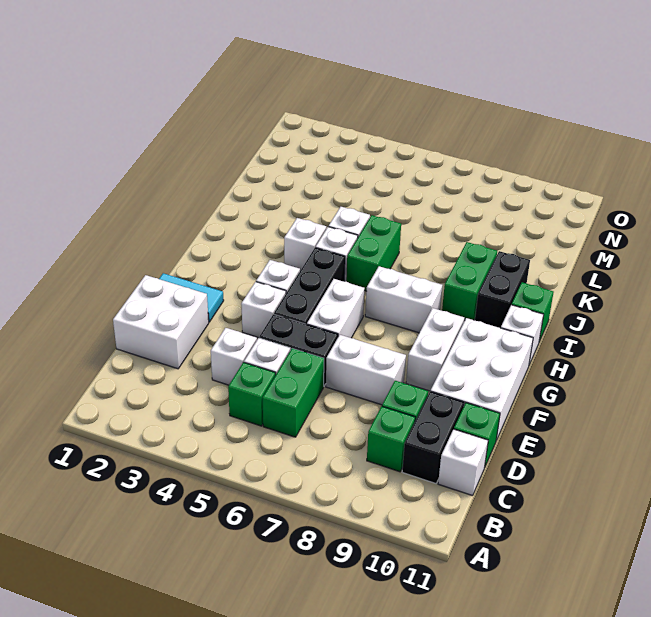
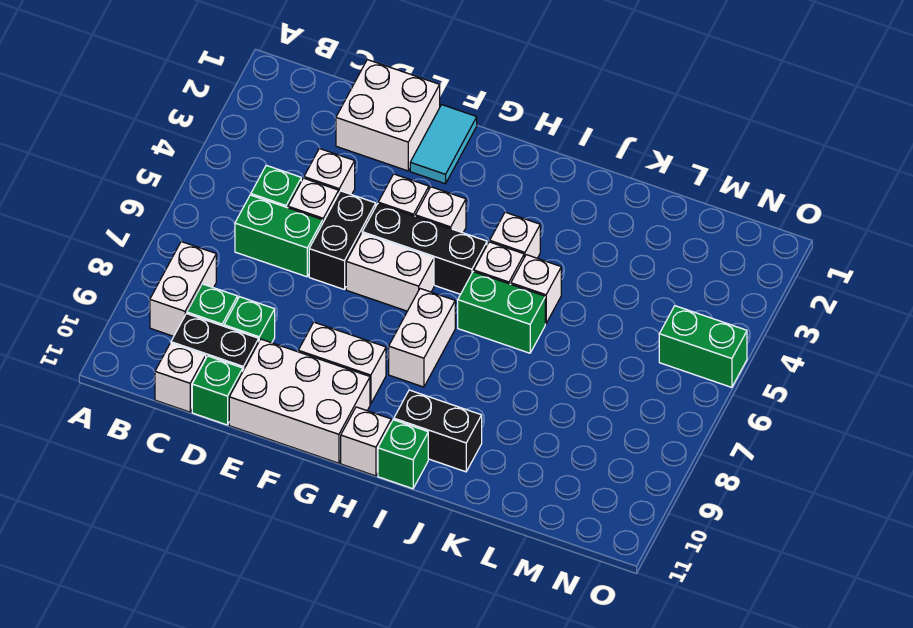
white 1x2 brick [326,335,406,405] -> white 1x2 brick moved to [150,241,216,336]
green 1x2 brick [442,242,497,320] -> green 1x2 brick moved to [659,306,747,387]

